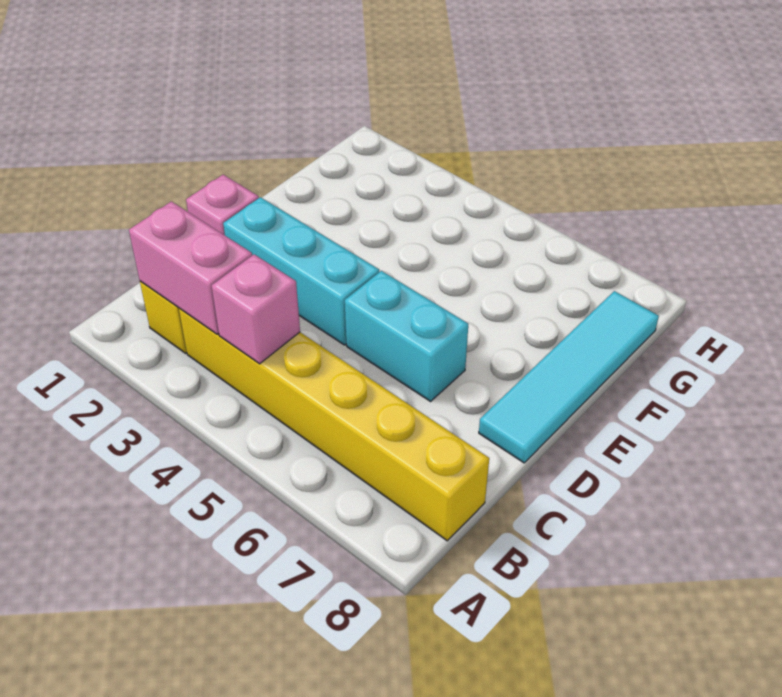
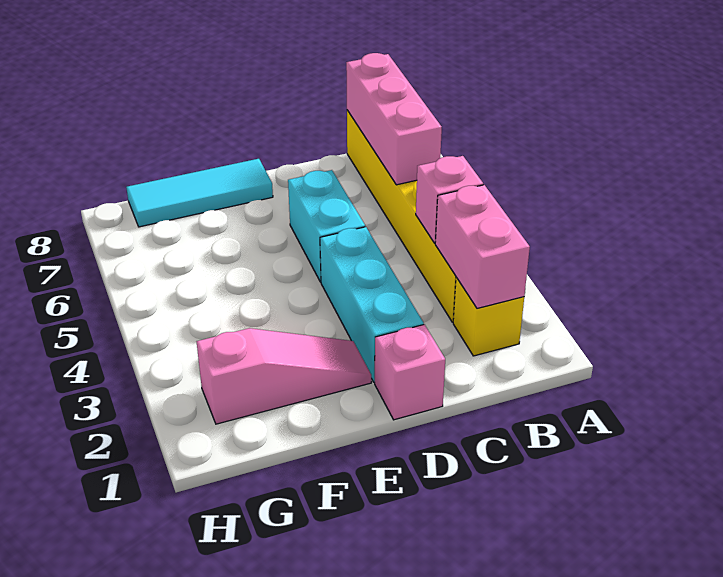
none -> pink 1x3 brick [346,53,442,185]
cyan 1x4 tile [479,291,659,463] -> cyan 1x3 tile [126,159,273,227]
none -> pink 1x3 slope [197,328,371,424]

